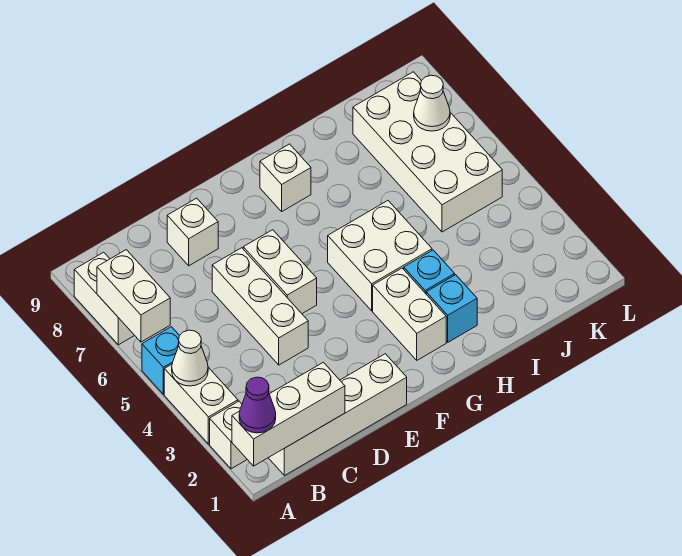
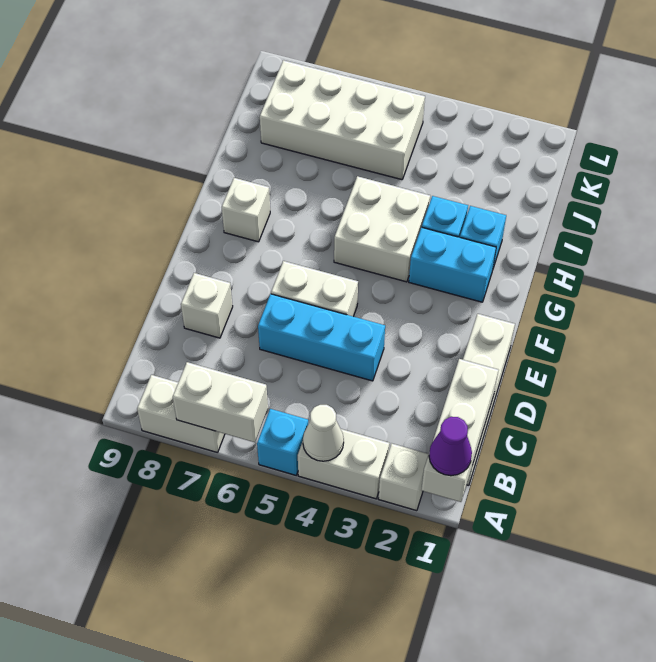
white 1x3 brick [212,248,308,365] -> cyan 1x3 brick [258,294,385,381]
white 1x2 brick [373,268,446,360] -> cyan 1x2 brick [409,227,496,302]
white 1x1 cone [414,75,450,131] -> none

